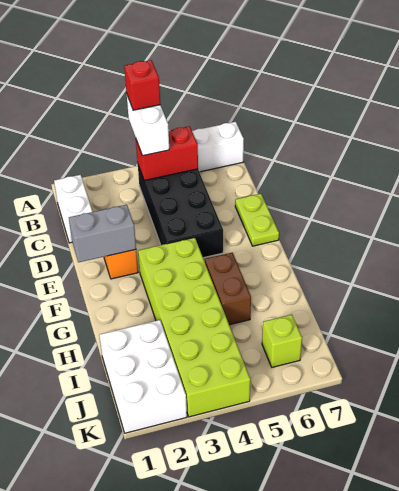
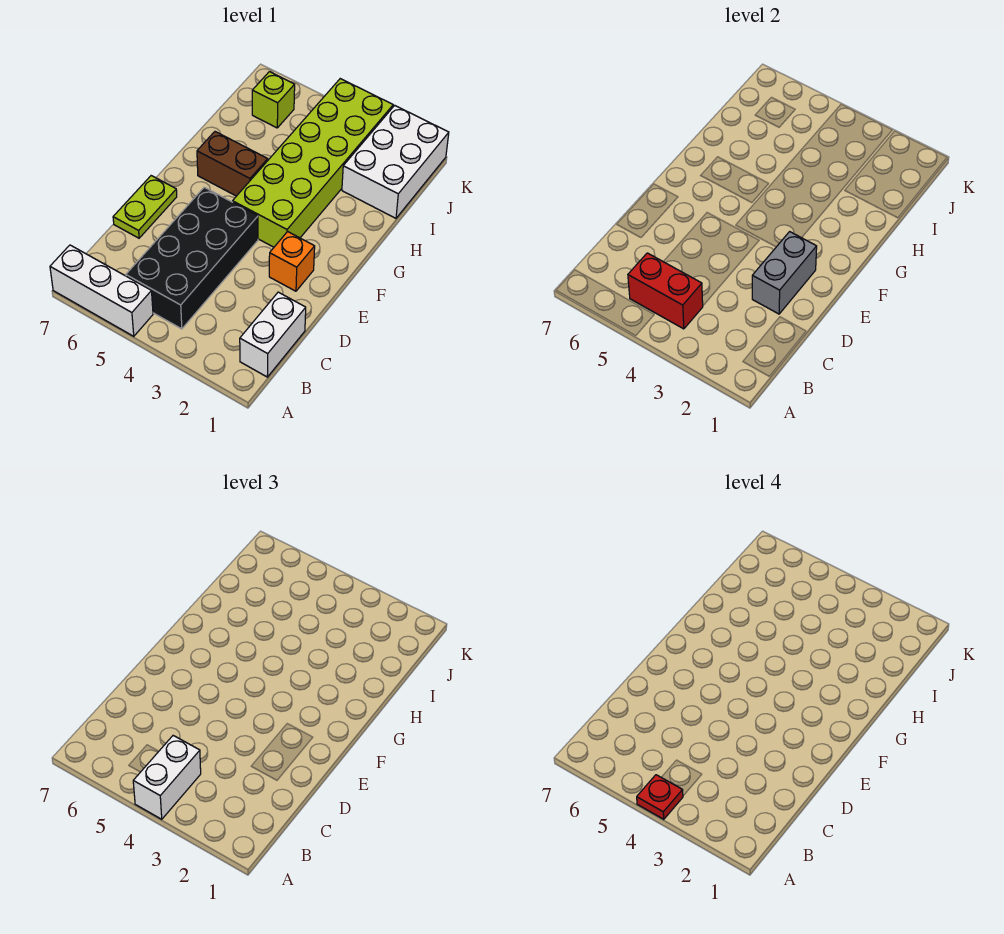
red 1x1 brick [124,60,160,110] -> red 1x1 plate [637,775,683,819]
grey 1x2 brick [69,205,136,262] -> grey 1x2 brick turned to [752,232,817,314]
brown 1x2 brick [205,253,251,325] -> brown 1x2 brick turned to [197,132,268,196]

